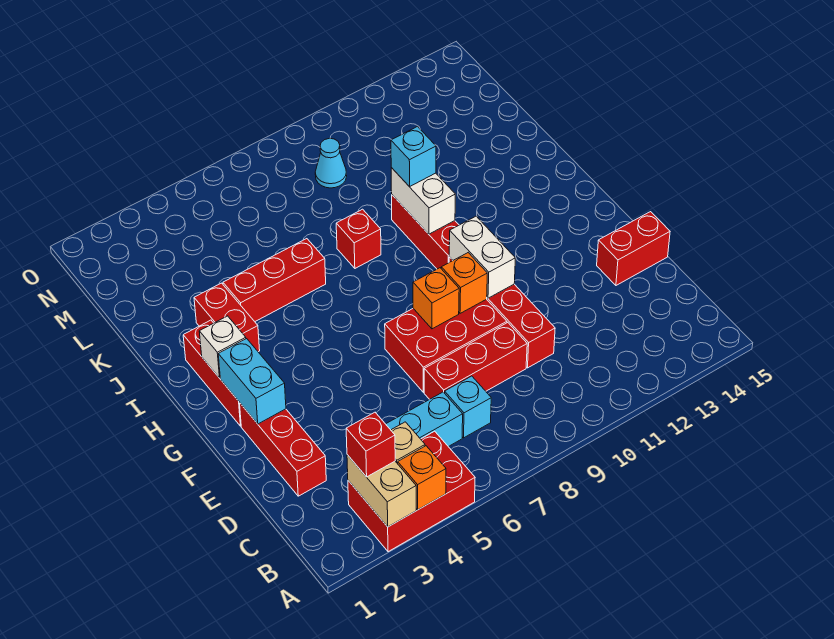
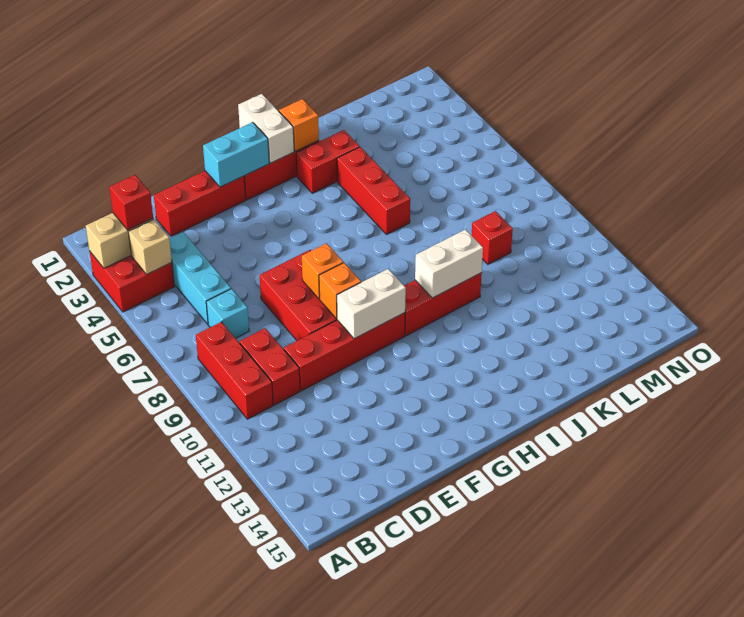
red 2x3 brick [348,431,475,552] -> red 2x2 brick [90,252,175,312]
orange 1x1 brick [398,446,446,510] -> orange 1x1 brick moved to [279,99,319,151]
red 1x3 brick [424,323,527,399] -> red 1x3 brick moved to [196,322,273,419]
red 1x2 brick [597,212,670,285] -> red 1x2 brick moved to [240,328,300,405]
white 1x1 brick [199,316,246,378] -> white 1x2 brick [238,94,294,163]
red 1x1 brick [336,209,381,268] -> red 1x1 brick moved to [472,211,513,264]
cyan 1x1 brick [391,127,436,187] -> none
cyan 1x1 cone [315,138,347,188] -> none

